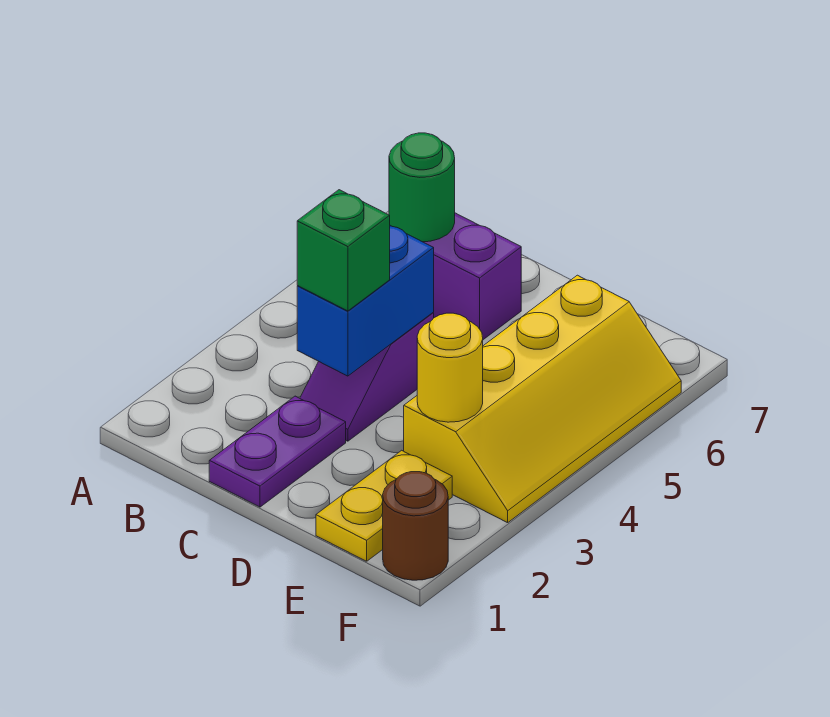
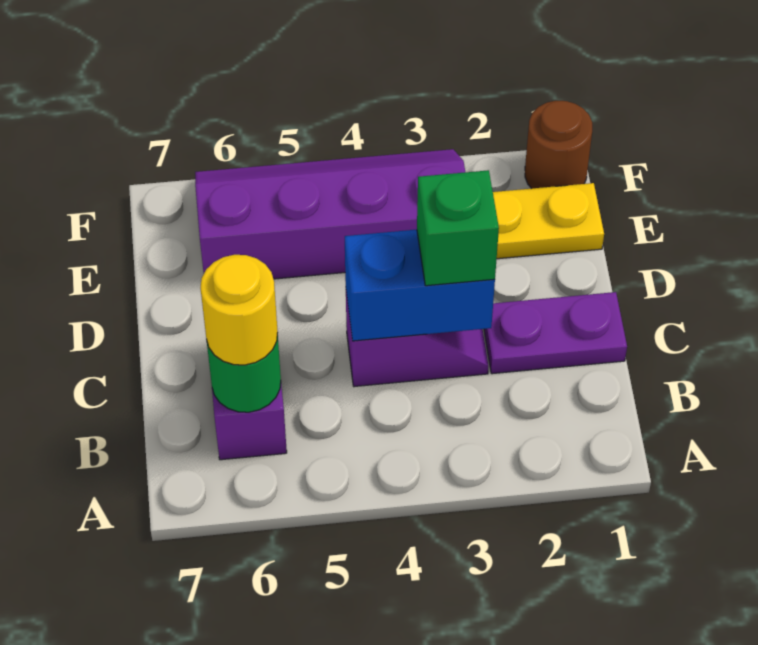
yellow 2x4 slope [404,275,681,523] -> purple 2x4 slope [195,149,465,279]
yellow 1x1 round brick [417,313,483,422] -> yellow 1x1 round brick moved to [200,255,278,365]

